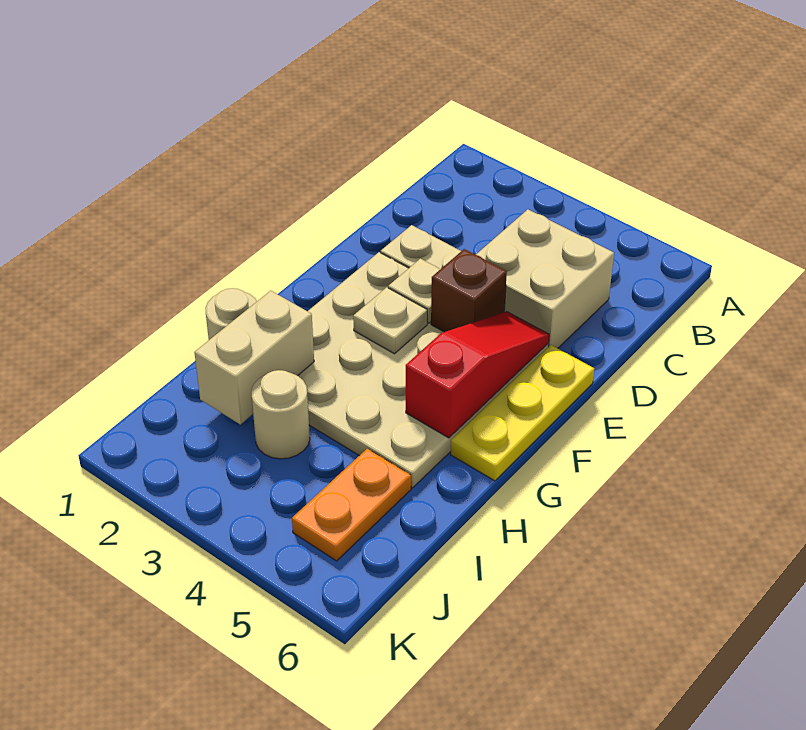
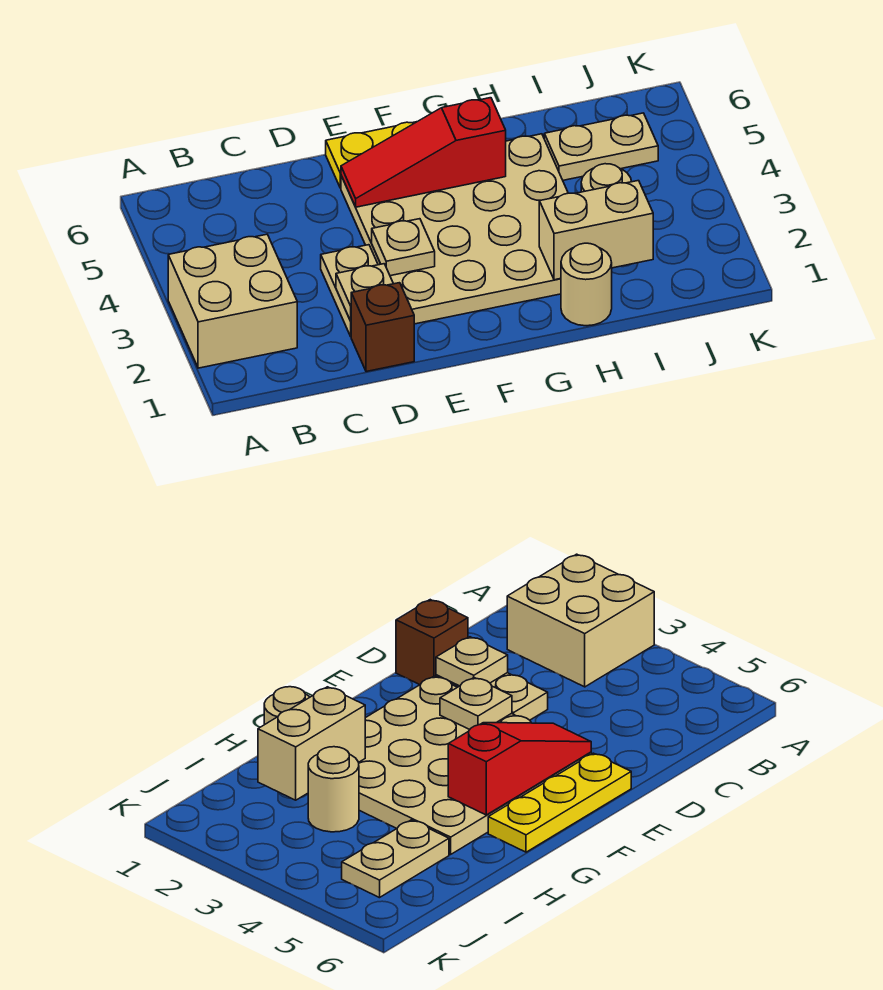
tan 2x2 brick [476,209,614,348] -> tan 2x2 brick moved to [168,234,297,368]
brown 1x1 brick [431,249,507,332] -> brown 1x1 brick moved to [351,283,414,372]
tan 1x1 plate [353,287,427,354] -> tan 1x1 plate moved to [336,264,393,321]
orange 1x2 plate [292,449,411,561] -> tan 1x2 plate [544,113,658,180]

